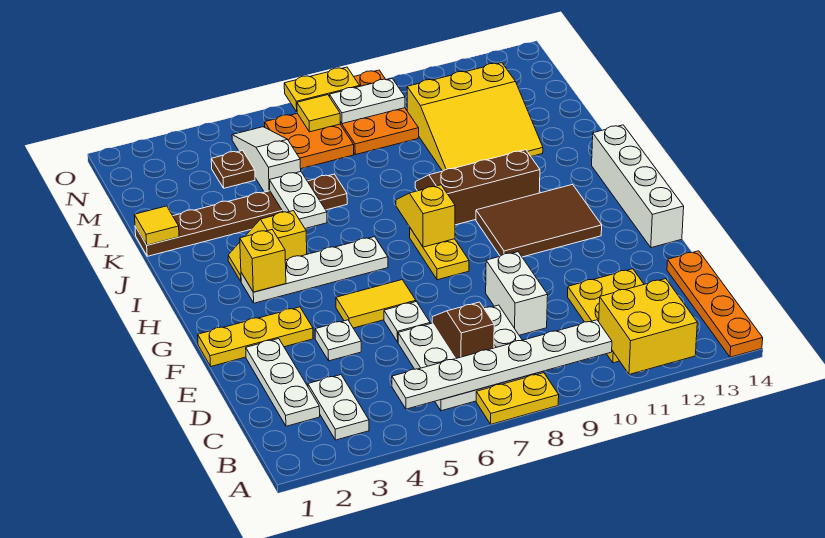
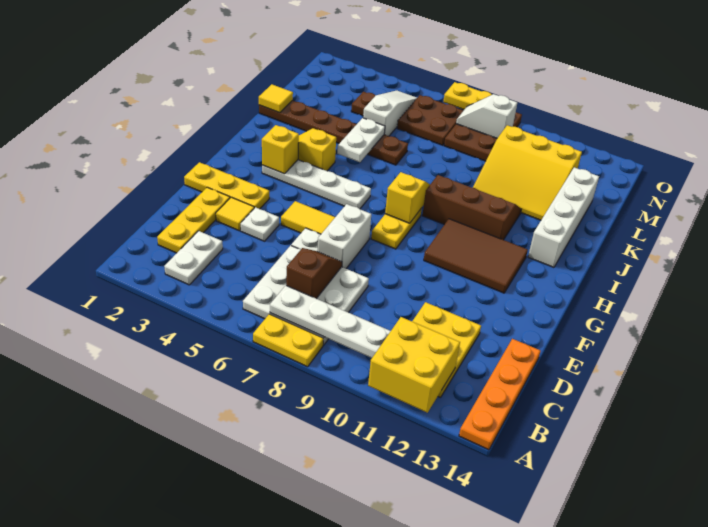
white 1x6 plate [392,320,612,409] -> white 1x4 plate [270,286,391,358]
white 1x3 plate [246,339,320,426] -> yellow 1x3 plate [157,187,230,253]
white 1x2 brick [486,252,548,335] -> white 1x2 brick moved to [317,204,371,268]
white 1x4 brick [592,125,684,248] -> white 1x4 brick moved to [528,167,599,267]
orange 2x2 plate [265,114,354,169] -> brown 2x2 plate [397,95,464,145]
orange 2x3 plate [340,70,419,155] -> brown 2x3 plate [444,112,522,161]
yellow 1x1 tile [297,95,340,132] -> yellow 1x1 tile moved to [216,197,254,231]
white 1x2 plate [330,78,405,124] -> white 1x2 slope [456,94,517,138]

